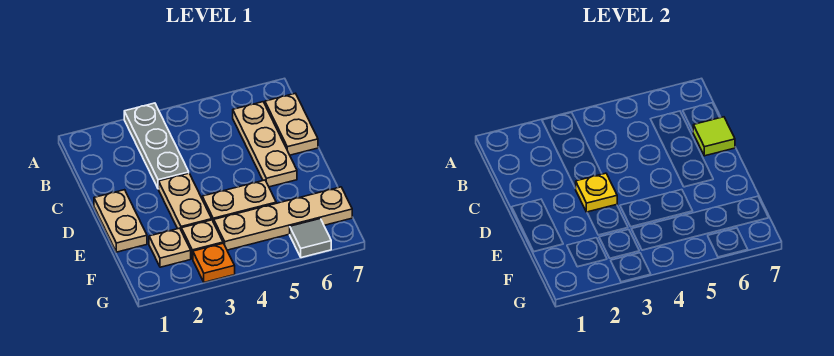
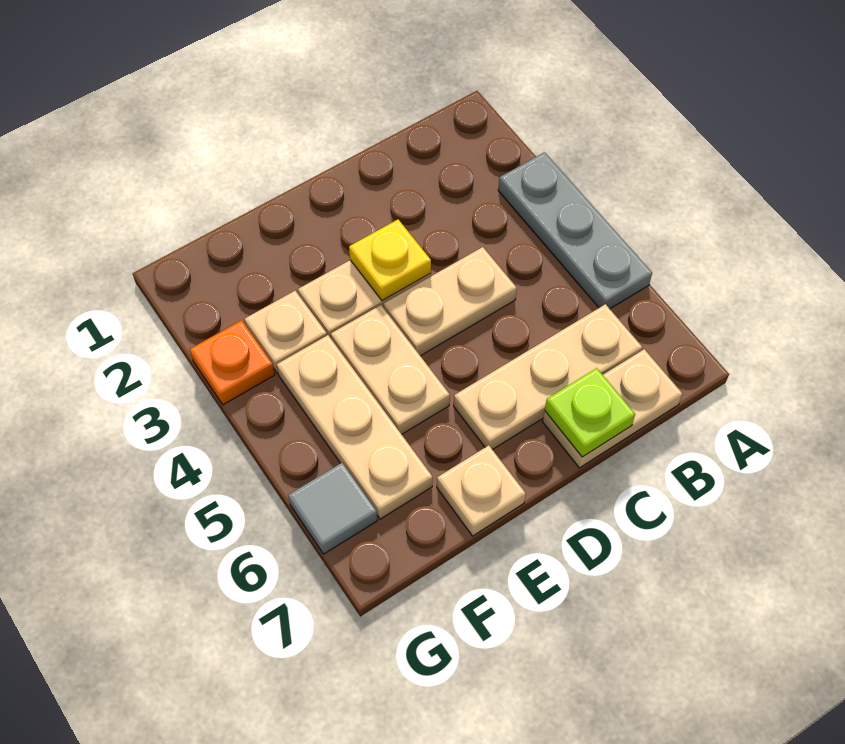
grey 1x3 plate [124,103,189,189] -> grey 1x3 plate turned to [498,152,652,309]
lime 1x1 tile [693,117,735,156] -> lime 1x1 plate [545,368,635,457]
tan 1x2 plate [94,190,147,252] -> tan 1x2 plate moved to [384,247,517,356]
tan 1x1 plate [149,228,191,267] -> tan 1x1 plate moved to [437,445,526,536]
tan 1x4 plate [214,187,352,250] -> tan 1x3 plate [277,335,433,519]

